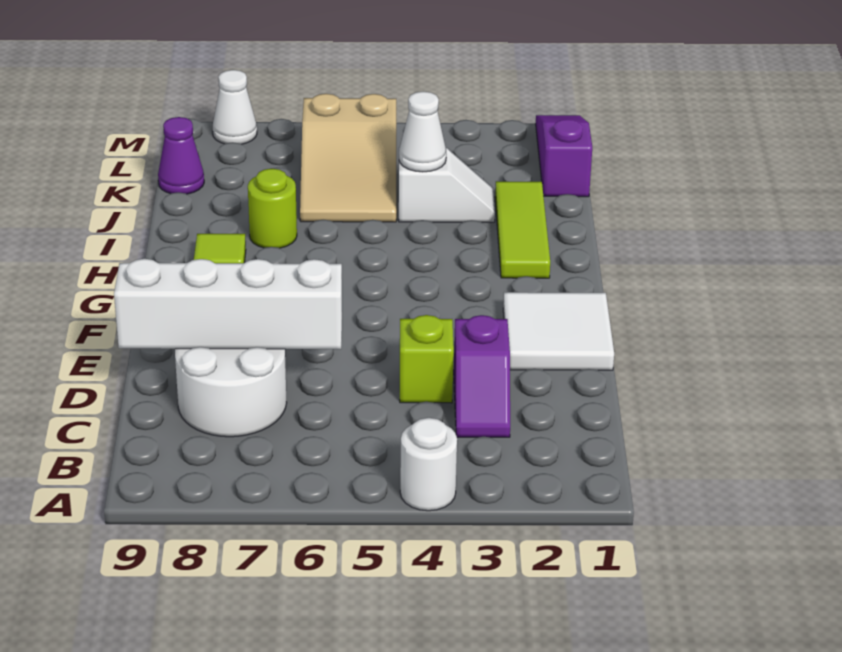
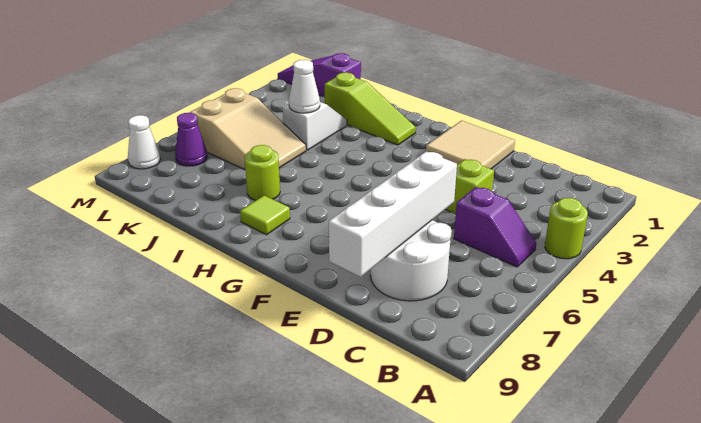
white 1x1 round brick [400,418,457,511] -> lime 1x1 round brick [545,198,588,259]
purple 1x2 slope [454,315,510,437] -> purple 1x2 slope moved to [454,187,536,267]
white 2x2 tile [503,292,614,370] -> tan 2x2 tile [426,121,515,169]
lime 1x3 tile [495,181,550,278] -> lime 1x3 slope [325,72,416,145]
purple 1x1 cone [158,117,204,194] -> purple 1x1 cone moved to [175,113,207,166]

